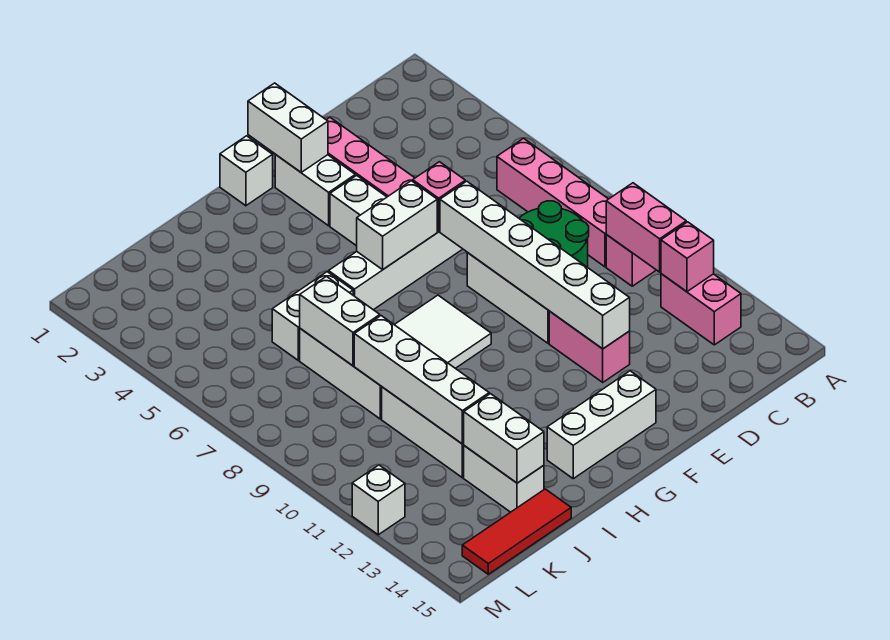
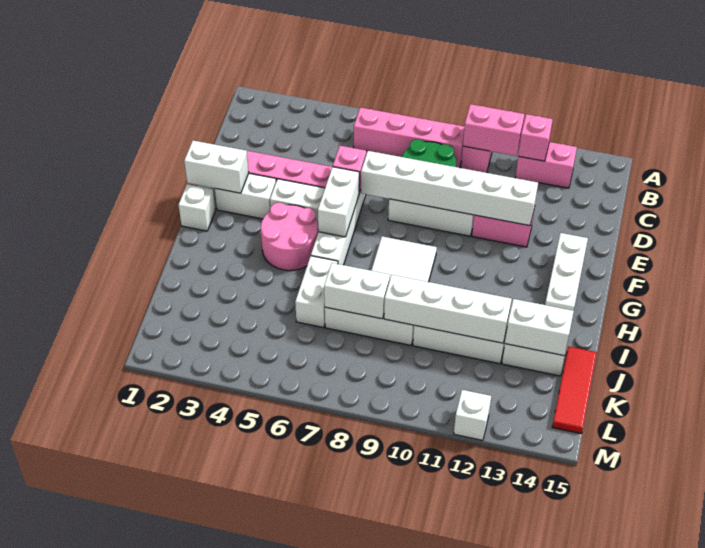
none -> pink 2x2 round brick [261,203,318,271]

